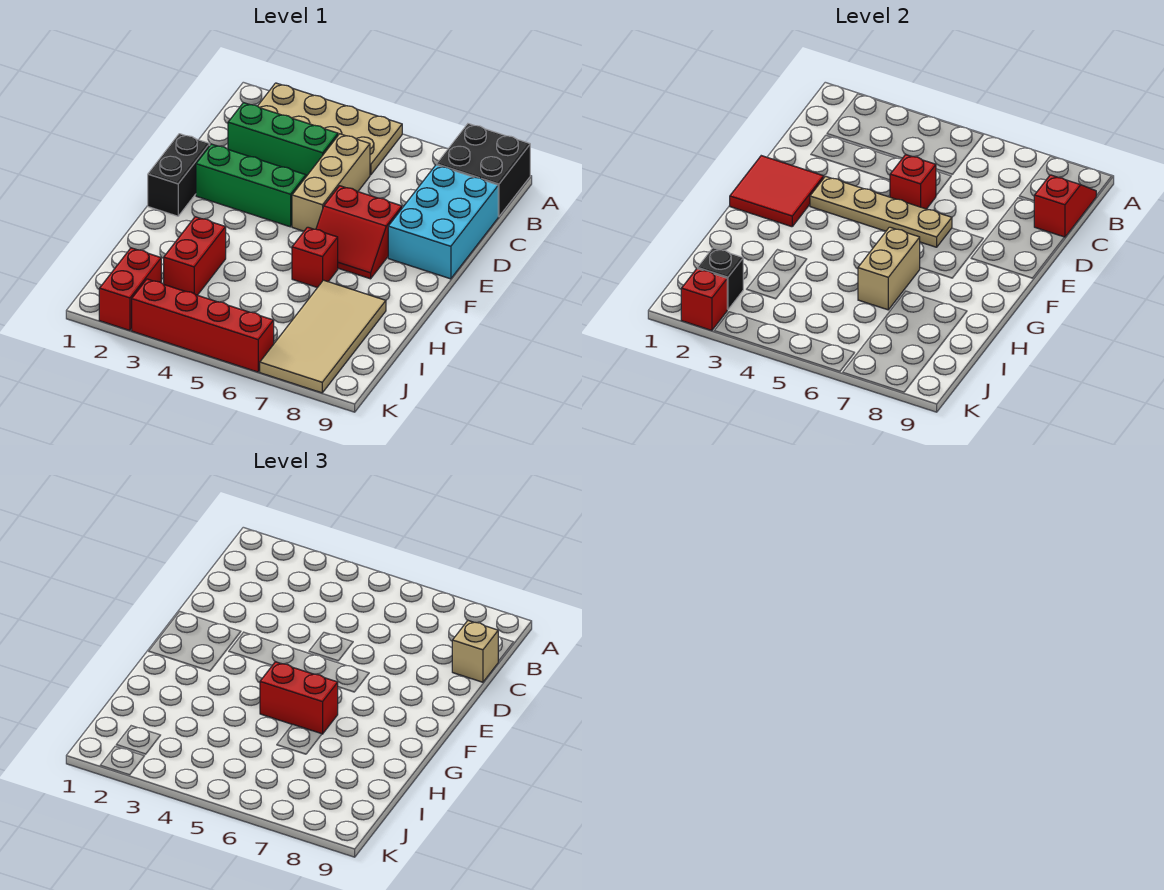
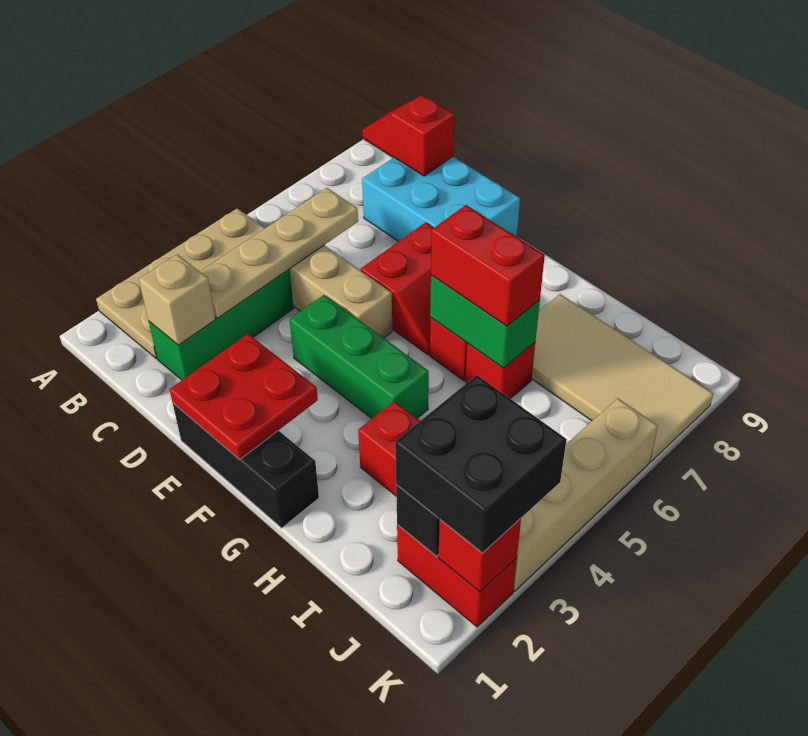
black 2x2 brick [437,124,530,217] -> black 2x2 brick moved to [395,375,567,553]
tan 1x1 brick [452,621,498,682] -> tan 1x1 brick moved to [139,254,216,345]
red 1x1 brick [890,155,936,209] -> red 1x1 brick moved to [465,343,535,399]
black 1x2 brick [148,134,210,216] -> black 1x3 brick [173,403,319,528]
red 2x2 tile [730,156,824,227] -> red 2x2 plate [169,334,318,460]
green 1x3 brick [196,144,306,227] -> green 1x3 brick turned to [290,295,429,418]
tan 1x4 plate [810,176,952,247] -> tan 1x4 plate moved to [200,188,358,318]
red 1x2 brick [260,662,338,734] -> red 1x2 brick turned to [431,205,545,326]
tan 1x2 brick [858,227,920,310] -> green 1x2 brick [430,275,540,368]
red 1x4 brick [132,279,274,372] -> tan 1x4 brick [513,398,658,591]

